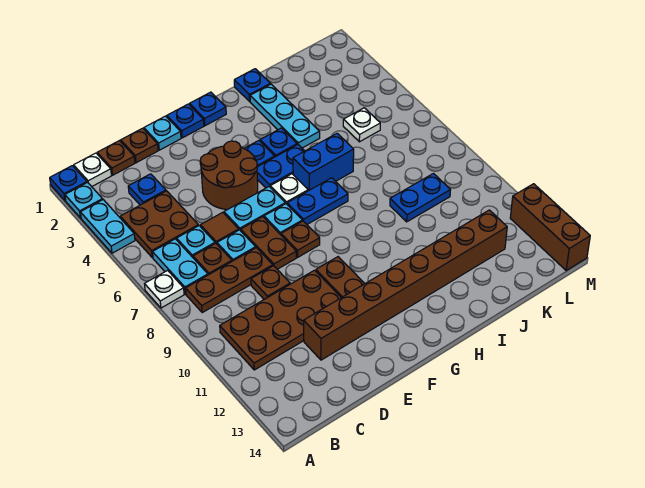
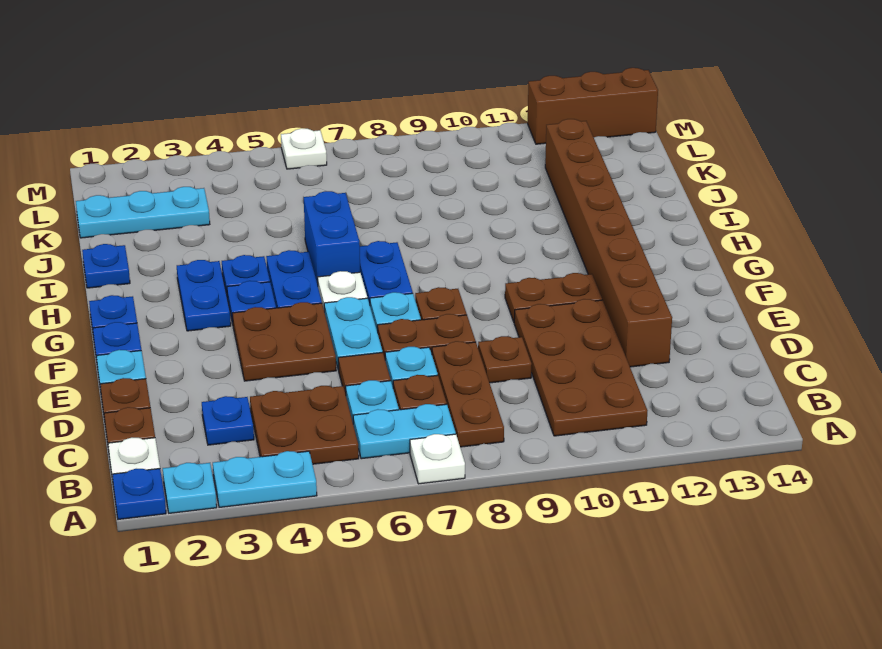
brown 2x2 round brick [200,141,258,209] -> brown 2x2 plate [232,302,336,381]
cyan 1x3 plate [250,84,320,148] -> cyan 1x3 plate moved to [76,187,210,238]
blue 1x2 plate [390,174,450,222] -> blue 1x2 plate moved to [177,260,231,331]
white 1x1 plate [343,108,380,142] -> white 1x1 plate moved to [281,128,327,169]

